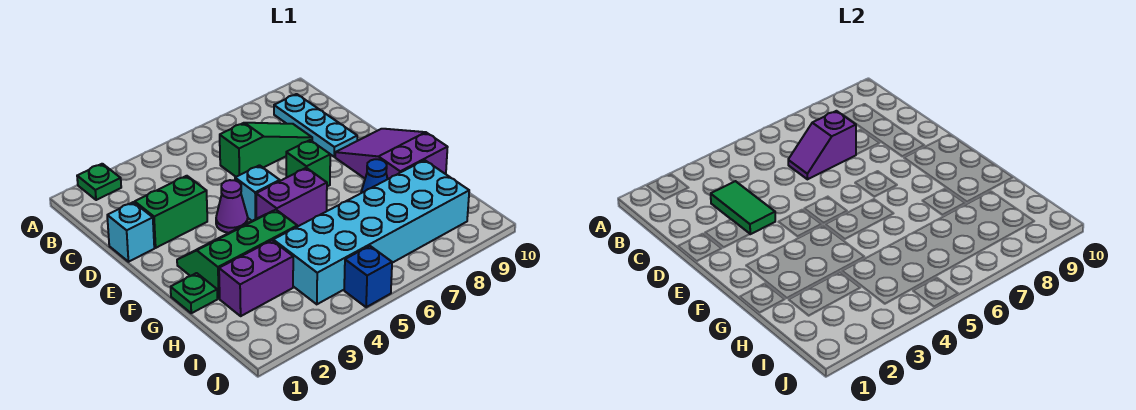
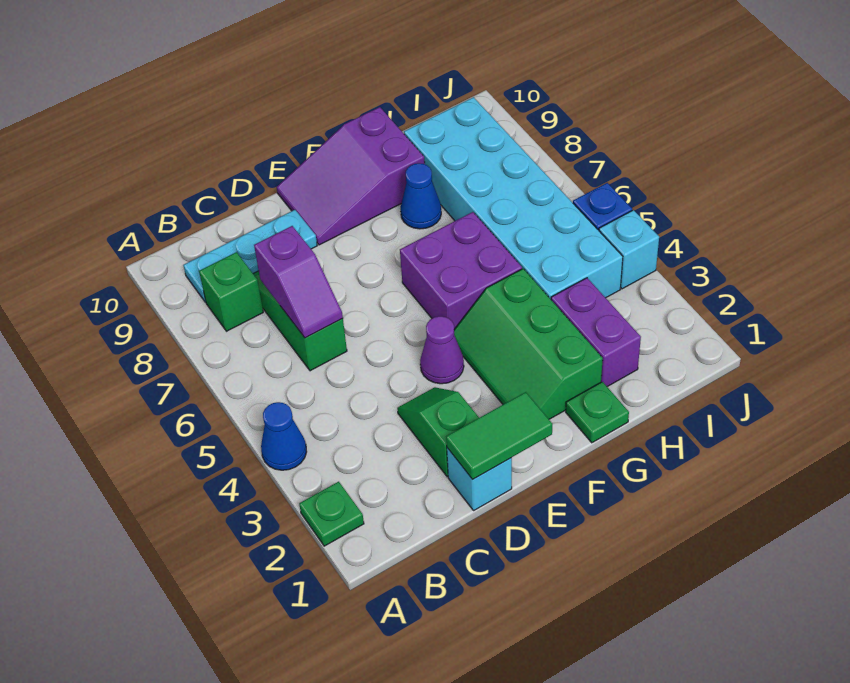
none -> blue 1x1 cone [261,402,307,470]
green 1x2 tile [711,181,775,234] -> green 1x2 tile moved to [446,392,552,480]
green 1x2 brick [135,176,207,248] -> green 1x2 slope [397,387,479,477]
cyan 1x1 brick [235,165,280,221] -> cyan 1x1 brick moved to [599,210,659,289]
green 1x1 brick [286,140,330,186] -> green 1x1 brick moved to [199,252,263,331]
purple 1x2 brick [256,168,327,227] -> purple 2x2 brick [400,212,522,329]

